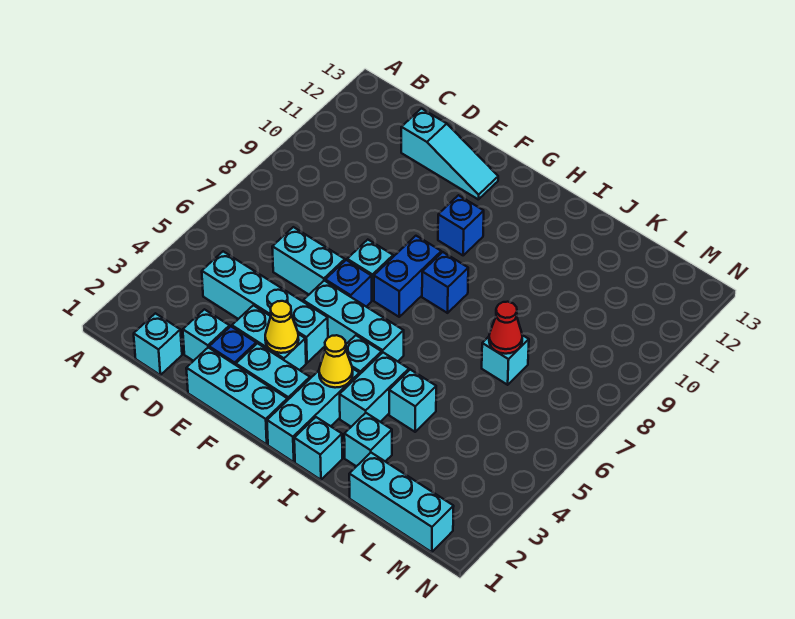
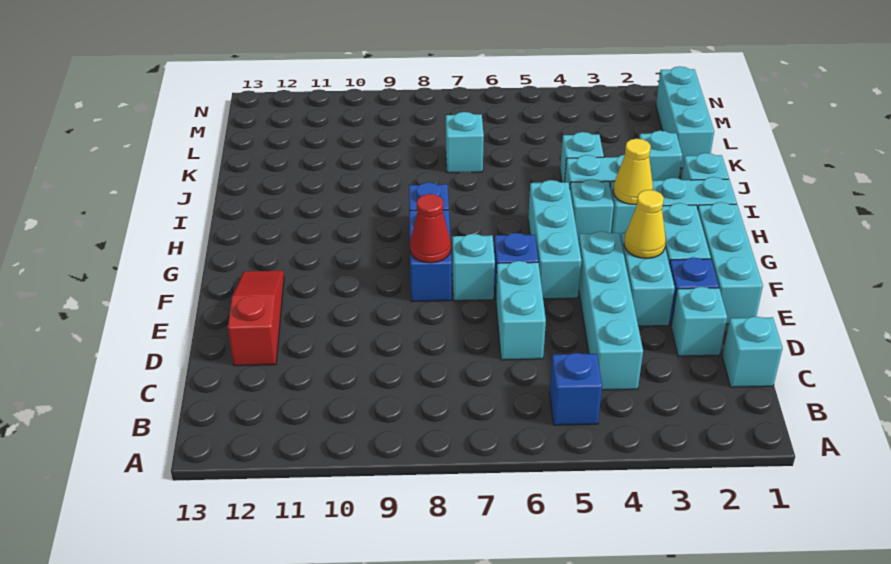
cyan 1x3 slope [401,109,498,199] -> red 1x3 slope [228,271,284,366]
blue 1x2 brick [374,236,441,317] -> blue 1x2 brick turned to [409,210,452,302]
blue 1x1 brick [438,195,484,255] -> blue 1x1 brick moved to [549,353,602,425]
red 1x1 cone [489,302,522,354] -> red 1x1 cone moved to [410,194,451,263]

